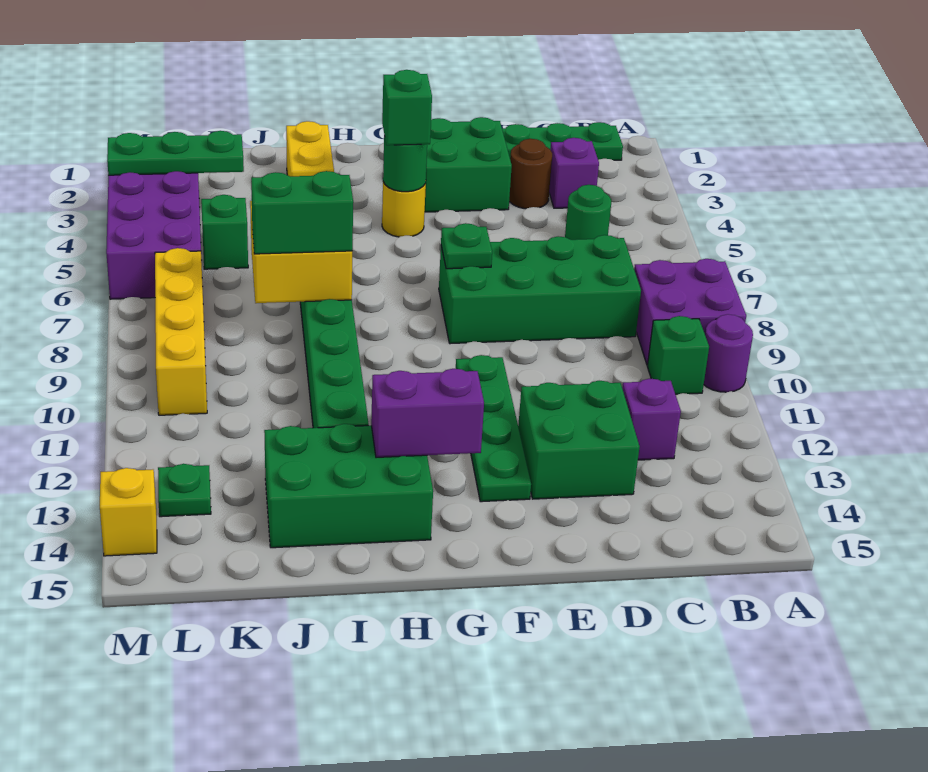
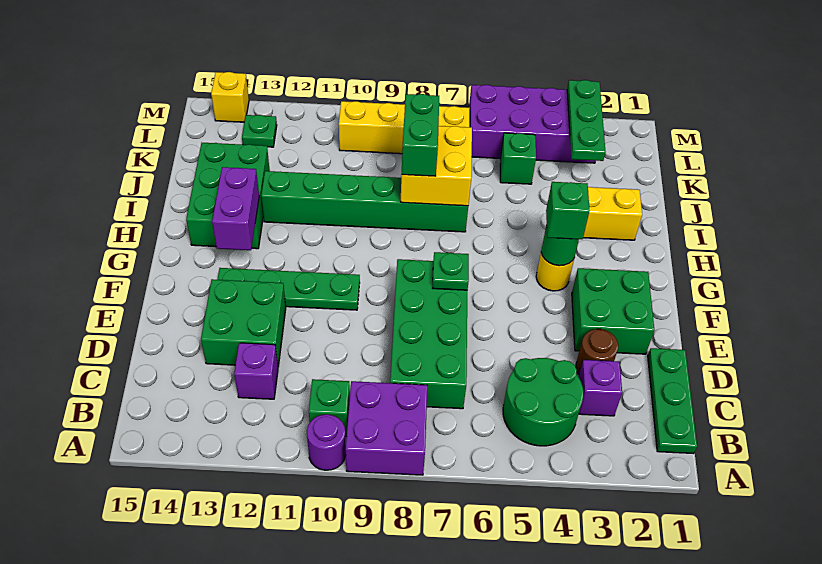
green 1x1 round brick [565,185,611,240] -> green 2x2 round brick [503,358,583,446]

